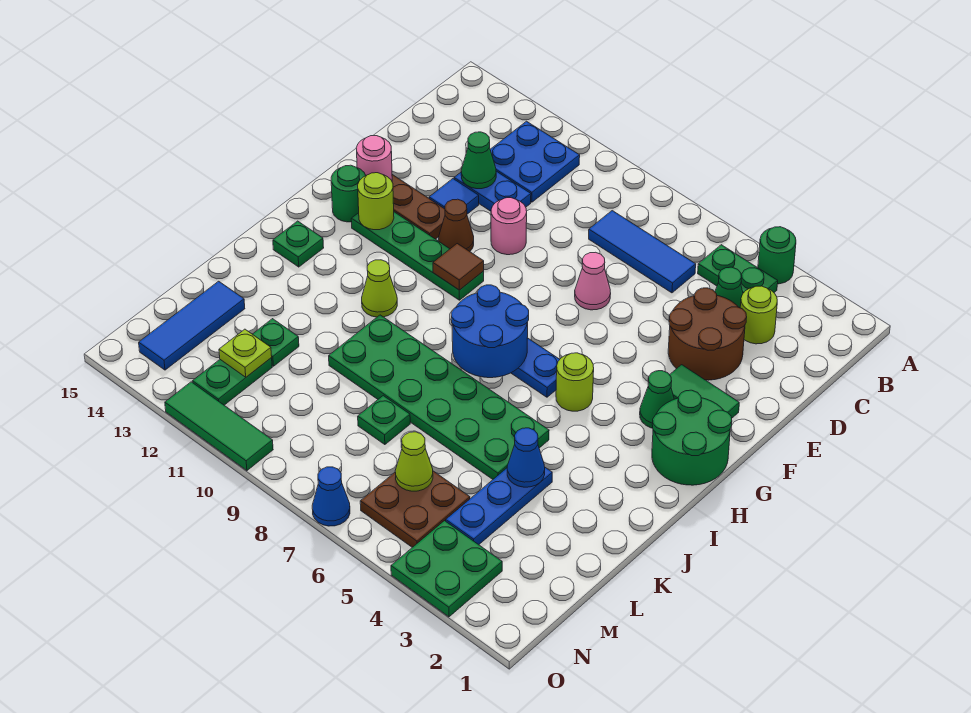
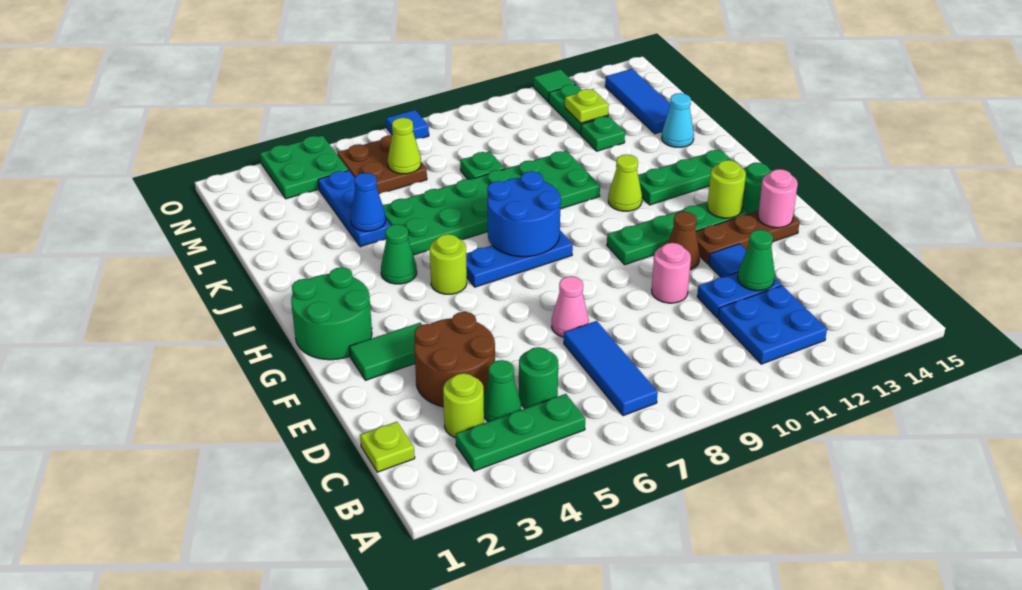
green 1x1 round brick [758,227,796,284] -> green 1x1 round brick moved to [519,347,558,408]
green 1x2 plate [698,245,778,293] -> green 1x3 plate [456,394,585,471]
none -> lime 1x1 plate [360,422,415,472]
blue 1x3 tile [589,211,696,293] -> blue 1x3 tile turned to [564,321,658,416]
green 1x1 cone [640,371,674,428] -> green 1x1 cone moved to [381,224,417,284]
brown 1x1 tile [433,244,484,290] -> none
green 1x1 plate [273,221,324,267] -> green 1x3 plate [638,150,732,205]
none -> cyan 1x1 cone [662,93,694,147]
blue 1x1 cone [312,467,350,526] -> blue 1x1 tile [386,110,429,139]
green 1x3 tile [165,382,273,471] -> green 1x1 tile [534,69,575,102]

